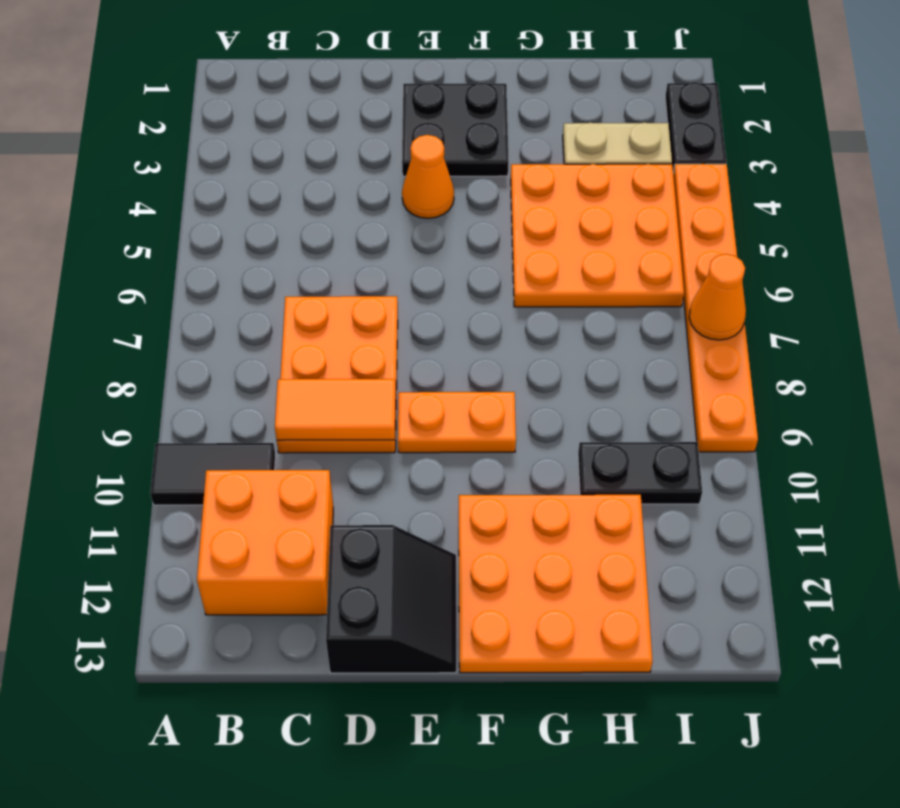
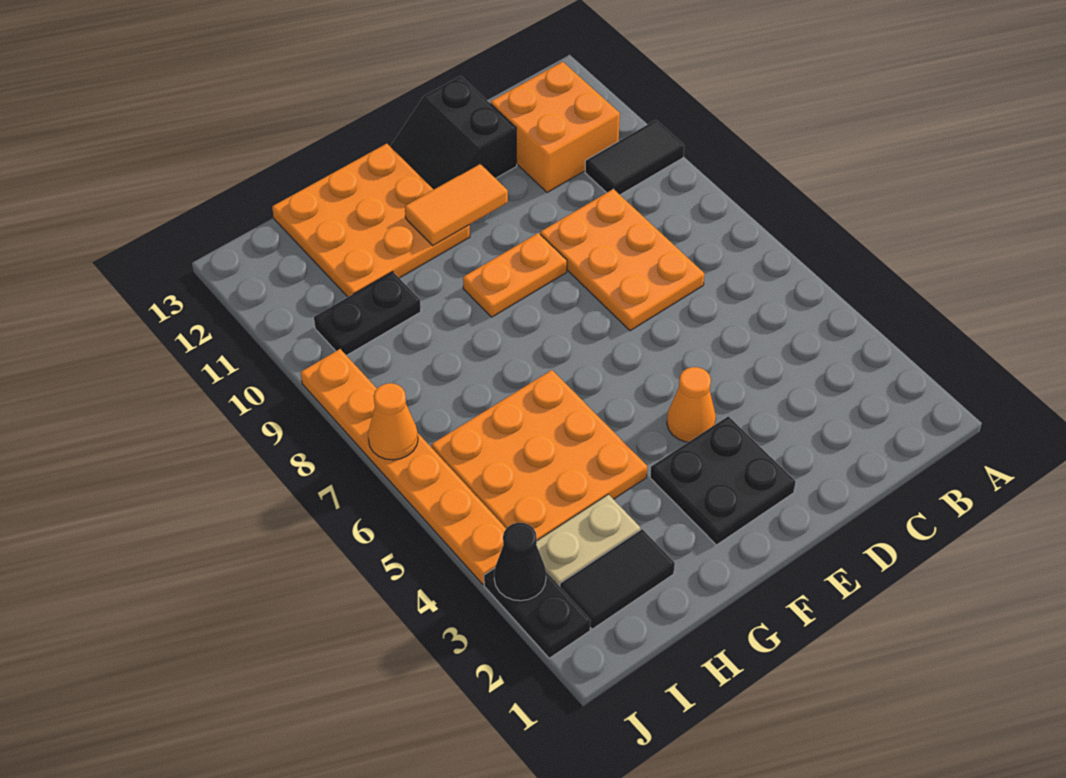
orange 1x2 tile [275,379,396,440] -> orange 1x2 tile moved to [405,164,508,245]
none -> black 1x2 tile [560,529,675,629]
none -> black 1x1 cone [494,523,546,601]

